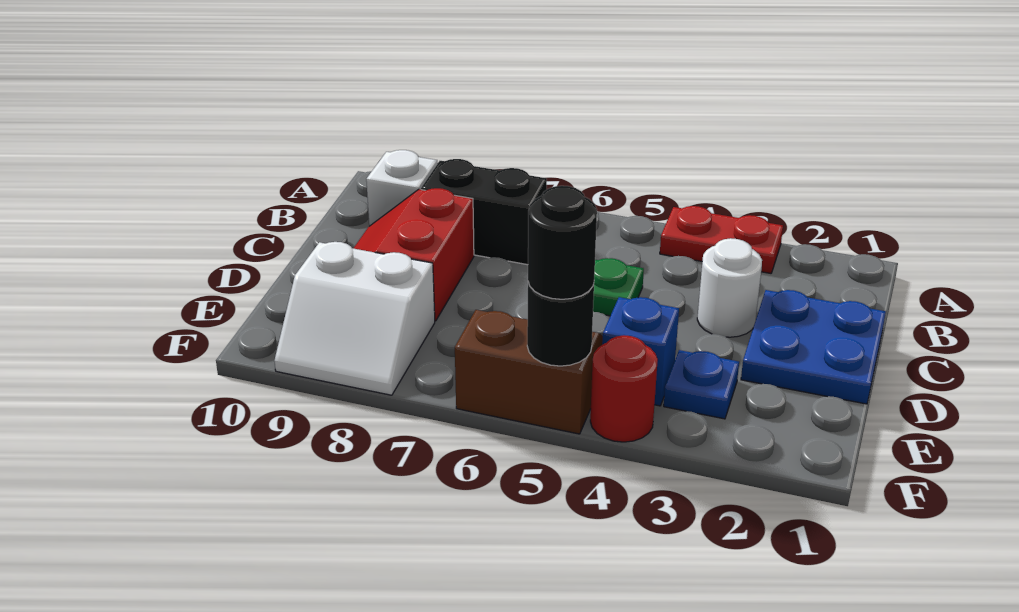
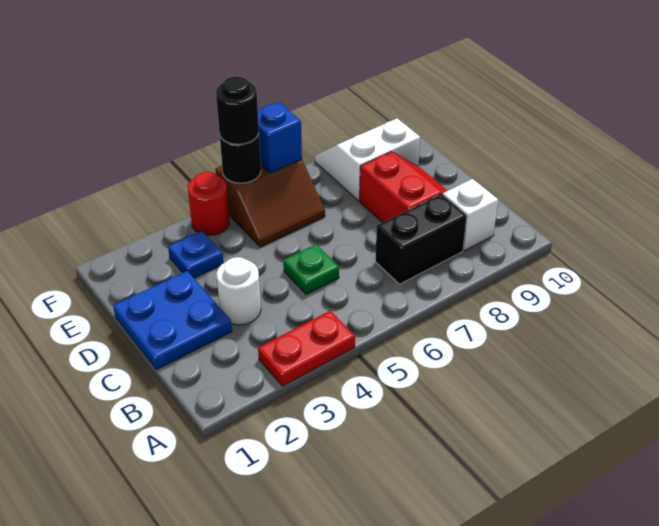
blue 1x1 brick [602,297,679,406] -> blue 1x1 brick moved to [258,102,302,173]

